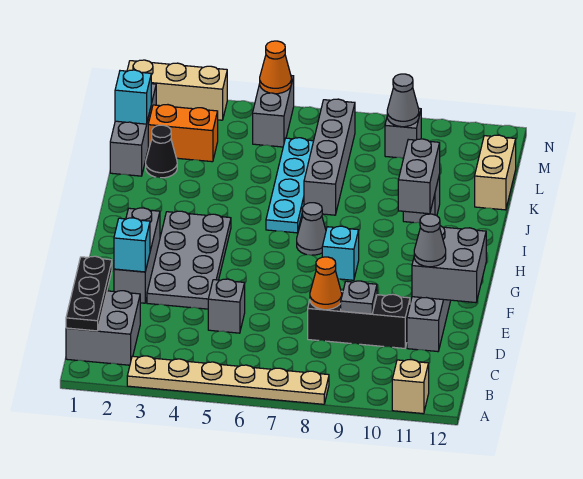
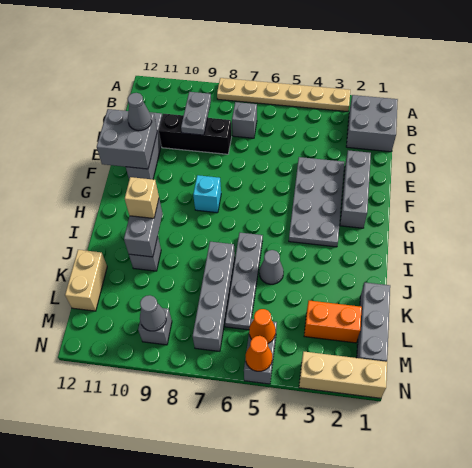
tan 1x1 brick [392,360,429,414] -> tan 1x1 brick moved to [125,177,159,218]
black 1x3 plate [66,256,112,331] -> none
grey 1x1 brick [208,279,245,333] -> grey 1x1 brick moved to [232,102,257,138]
orange 1x1 cone [310,257,342,310] -> orange 1x1 cone moved to [249,309,276,343]
grey 1x1 plate [341,281,377,314] -> grey 1x2 plate [181,92,211,135]
cyan 1x1 brick [114,218,150,272] -> none
grey 1x1 cone [297,203,326,255] -> grey 1x1 cone moved to [259,250,284,284]
cyan 1x4 plate [266,138,313,233] -> grey 1x4 plate [225,233,263,330]
black 1x1 cone [146,125,177,178] -> none
cyan 1x1 brick [115,70,151,124] -> none

